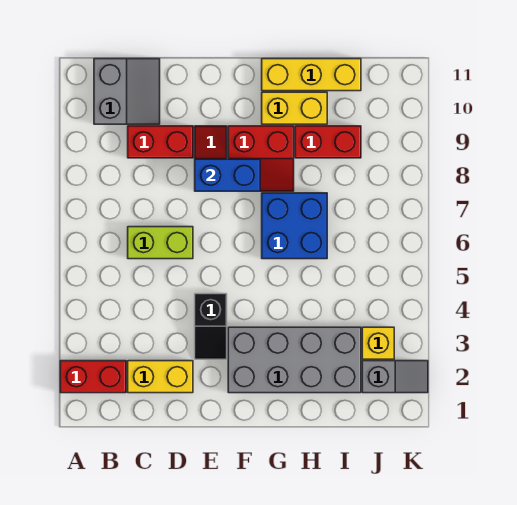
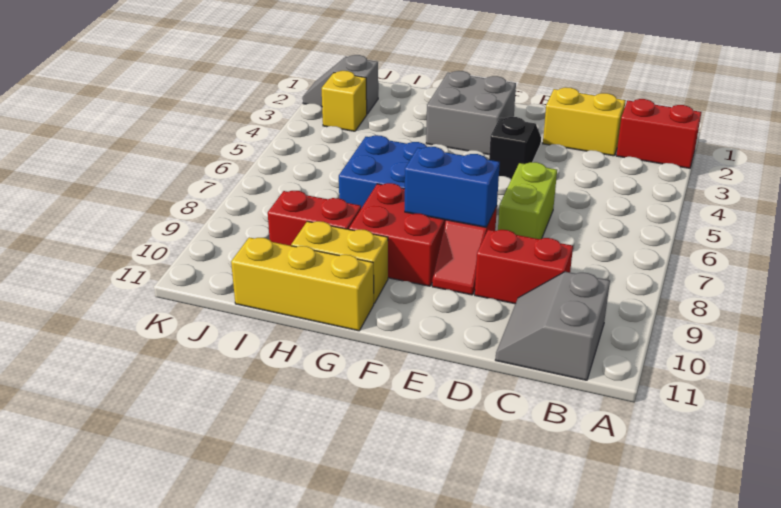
lime 1x2 brick [128,227,193,259] -> lime 1x2 brick turned to [498,162,557,239]
grey 2x4 brick [228,327,361,393] -> grey 2x2 brick [426,71,516,154]
red 2x2 slope [228,126,294,191] -> red 2x2 brick [349,183,446,286]

